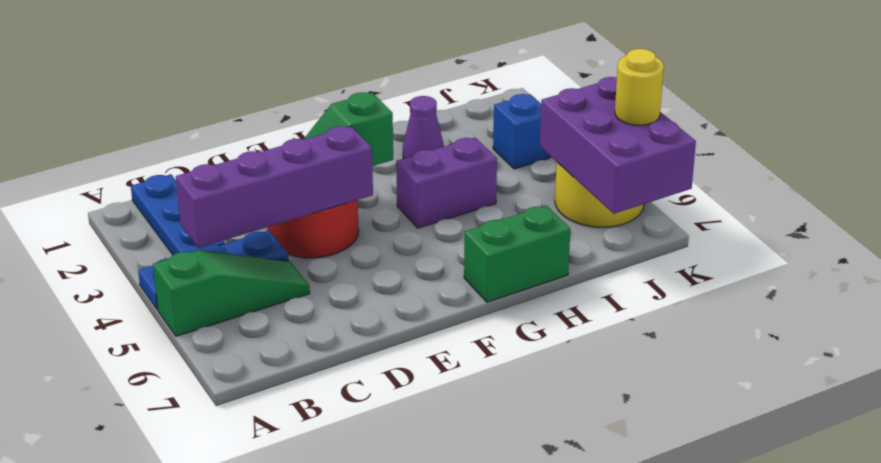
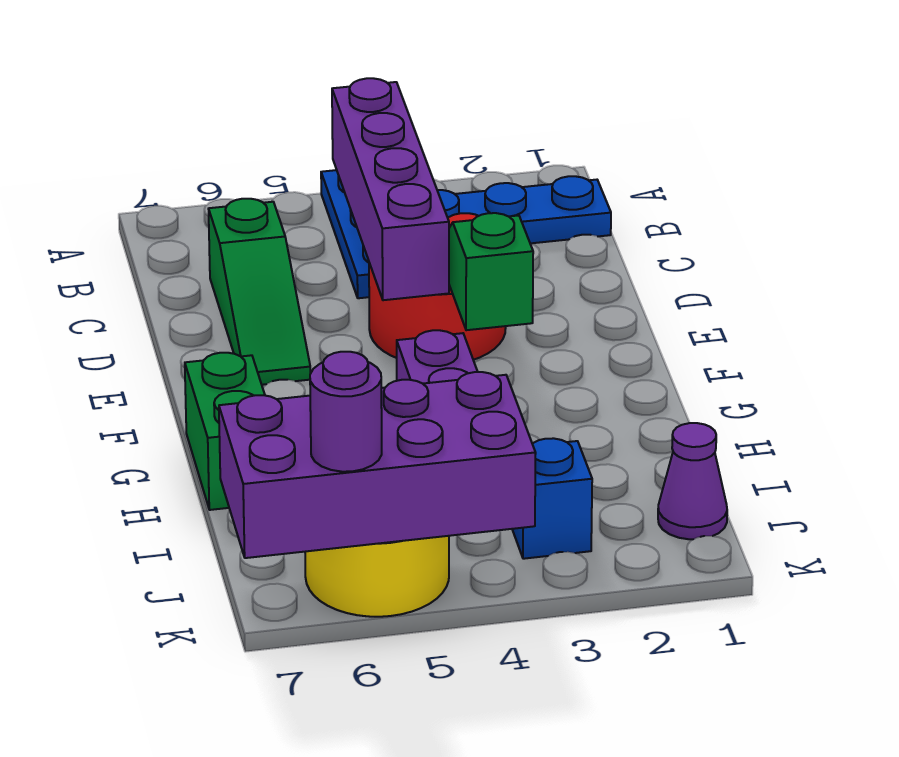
green 1x3 slope [153,250,310,336] -> green 1x3 slope moved to [209,199,310,385]
purple 1x1 cone [403,96,444,159] -> purple 1x1 cone moved to [658,423,727,539]
purple 2x3 brick [540,77,696,214] -> purple 2x4 brick [219,372,536,558]
yellow 1x1 round brick [615,49,664,125] -> purple 1x1 round brick [310,352,382,472]

